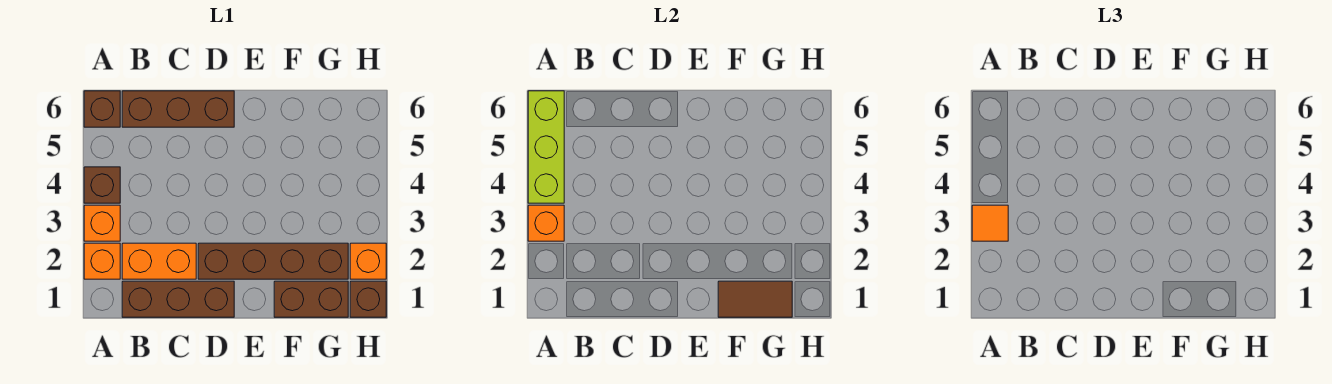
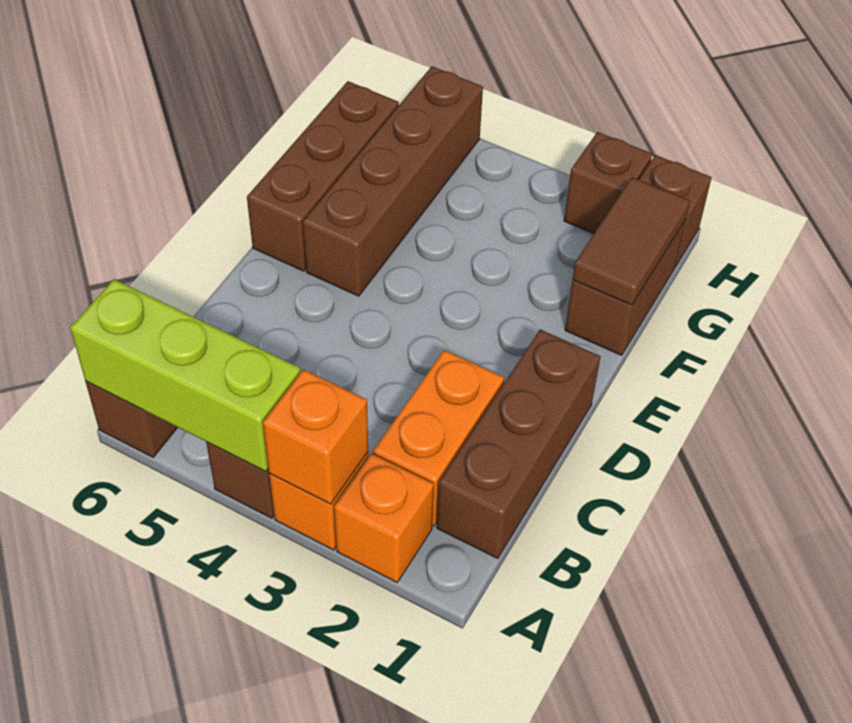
orange 1x1 tile [972,205,1008,241] -> none
brown 1x3 brick [122,91,234,127] -> brown 1x3 brick moved to [247,81,399,271]
brown 1x4 brick [198,243,348,279] -> brown 1x4 brick moved to [303,66,483,296]
orange 1x1 brick [350,243,386,279] -> brown 1x1 brick [564,132,652,234]

